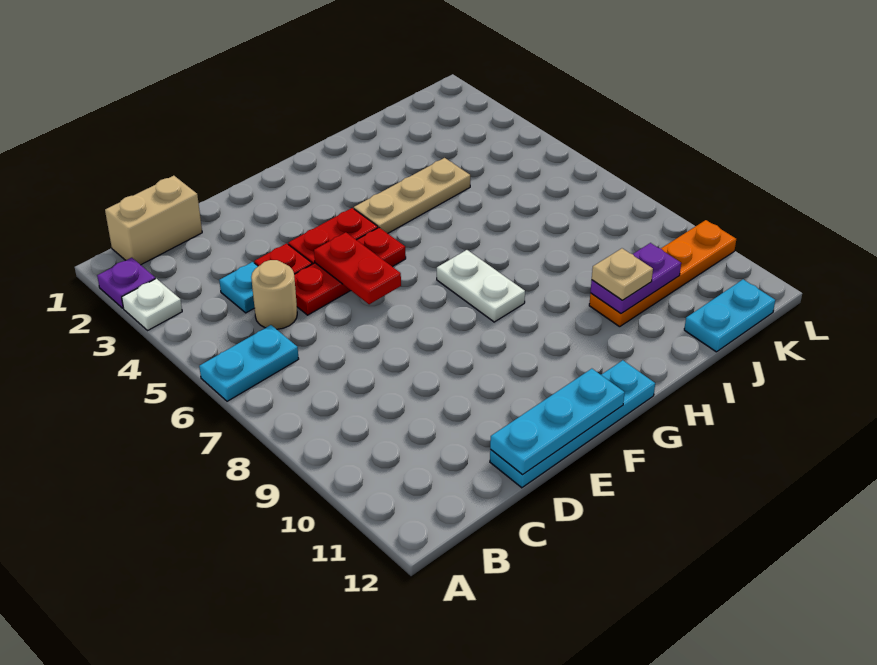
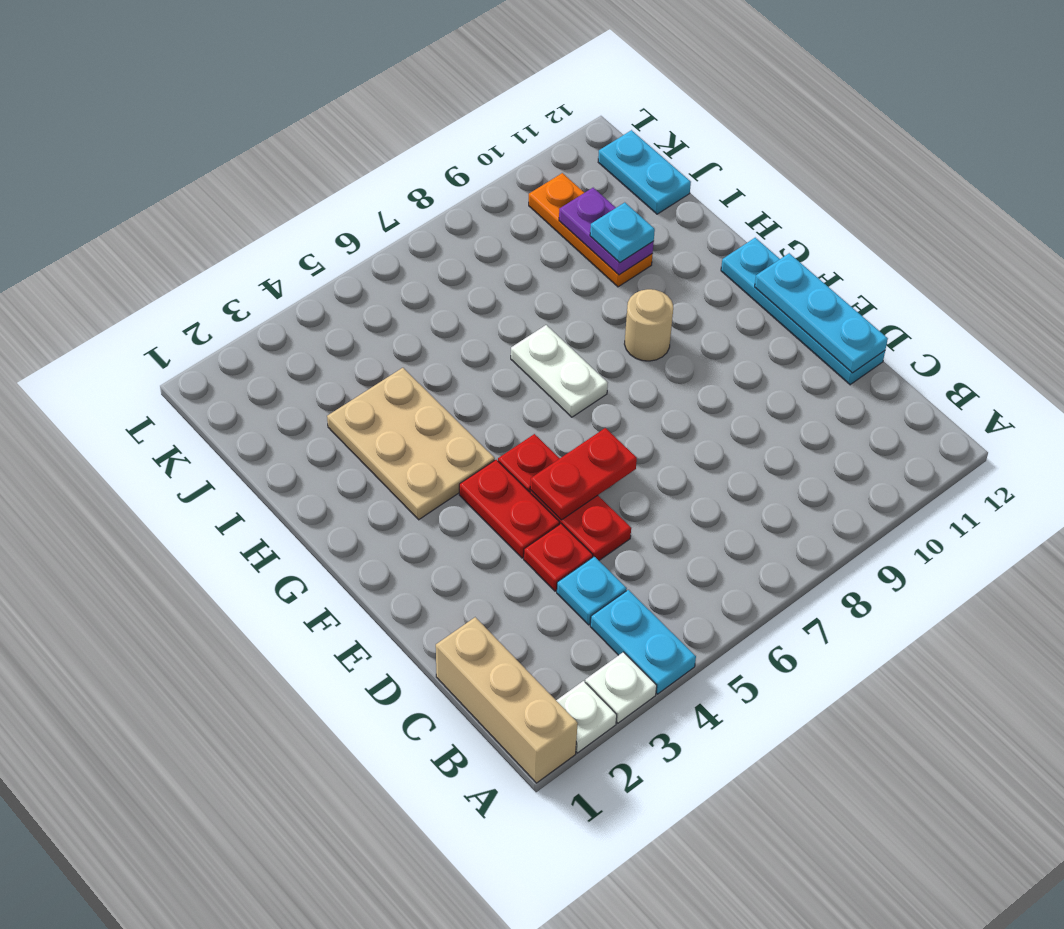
purple 1x1 plate [97,258,155,308] -> white 1x1 plate [556,681,617,753]
cyan 1x2 plate [199,325,299,401] -> cyan 1x2 plate moved to [590,590,696,694]
tan 1x2 brick [105,176,202,265] -> tan 1x3 brick [436,617,578,783]
tan 1x1 round brick [251,260,297,329] -> tan 1x1 round brick moved to [625,289,673,361]
tan 1x3 plate [354,158,470,233] -> tan 2x3 plate [327,368,495,520]
white 1x2 plate [437,250,525,322] -> white 1x2 plate turned to [511,325,608,417]
orange 1x4 plate [589,220,736,327] -> orange 1x3 plate [529,173,653,287]
tan 1x1 plate [592,248,653,300] -> cyan 1x1 plate [590,202,655,263]

